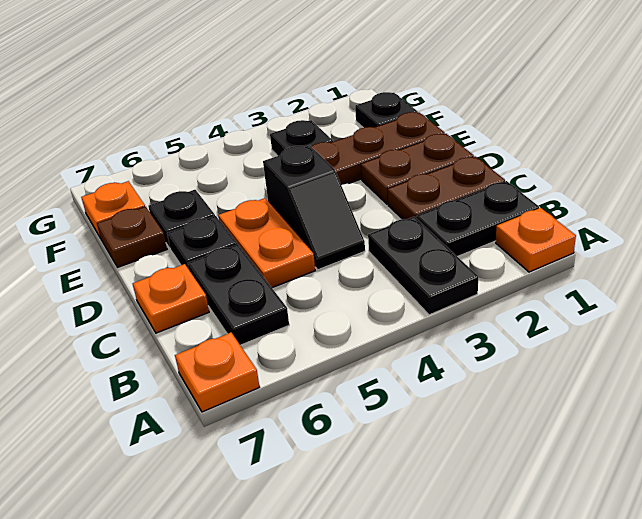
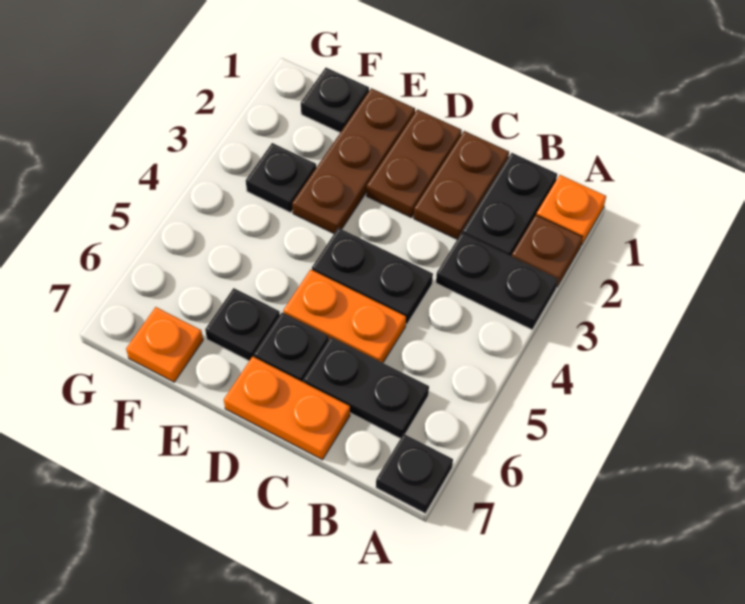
orange 1x1 plate [175,333,260,412] -> black 1x1 plate [376,434,453,514]
black 1x2 slope [263,145,365,270] -> black 1x2 plate [312,228,433,324]
orange 1x1 plate [133,264,209,333] -> orange 1x2 plate [224,357,350,460]
brown 1x1 plate [97,207,167,267] -> brown 1x1 plate moved to [512,215,582,287]

